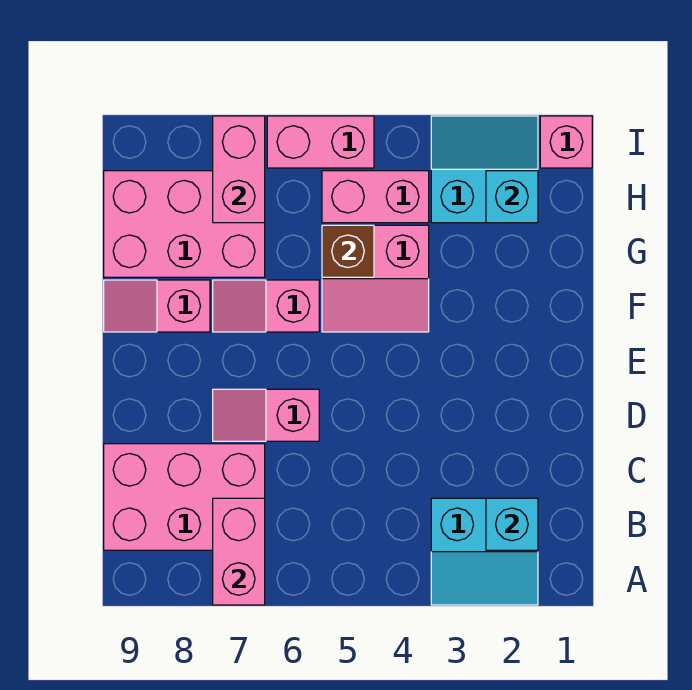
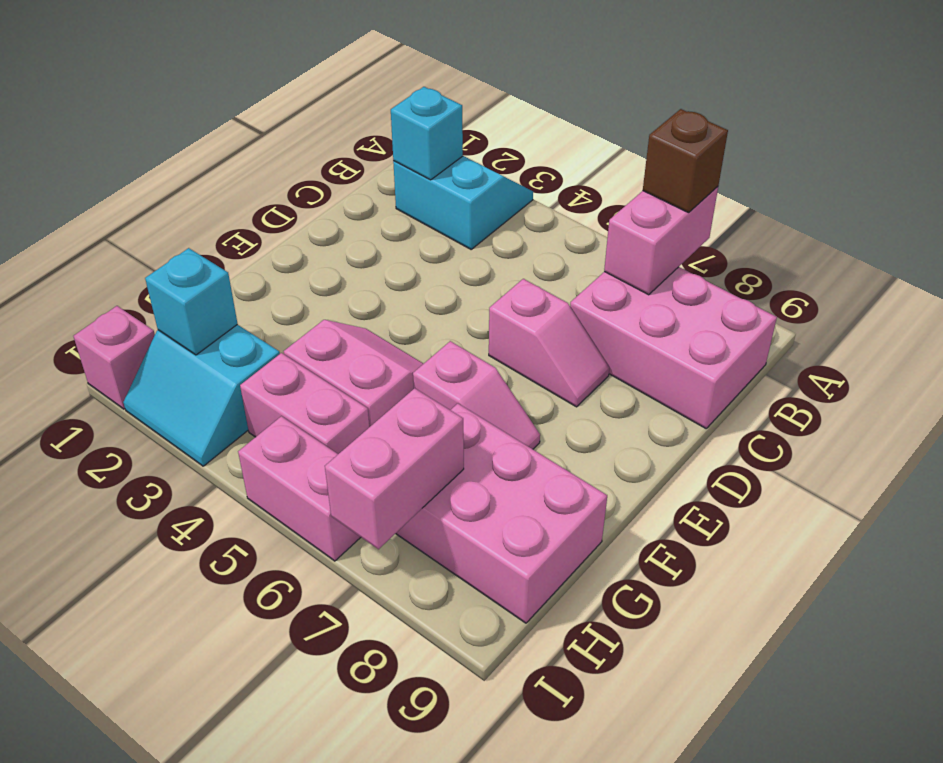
pink 1x2 slope [104,280,210,332] -> none
brown 1x1 brick [322,225,374,277] -> brown 1x1 brick moved to [643,109,728,213]

